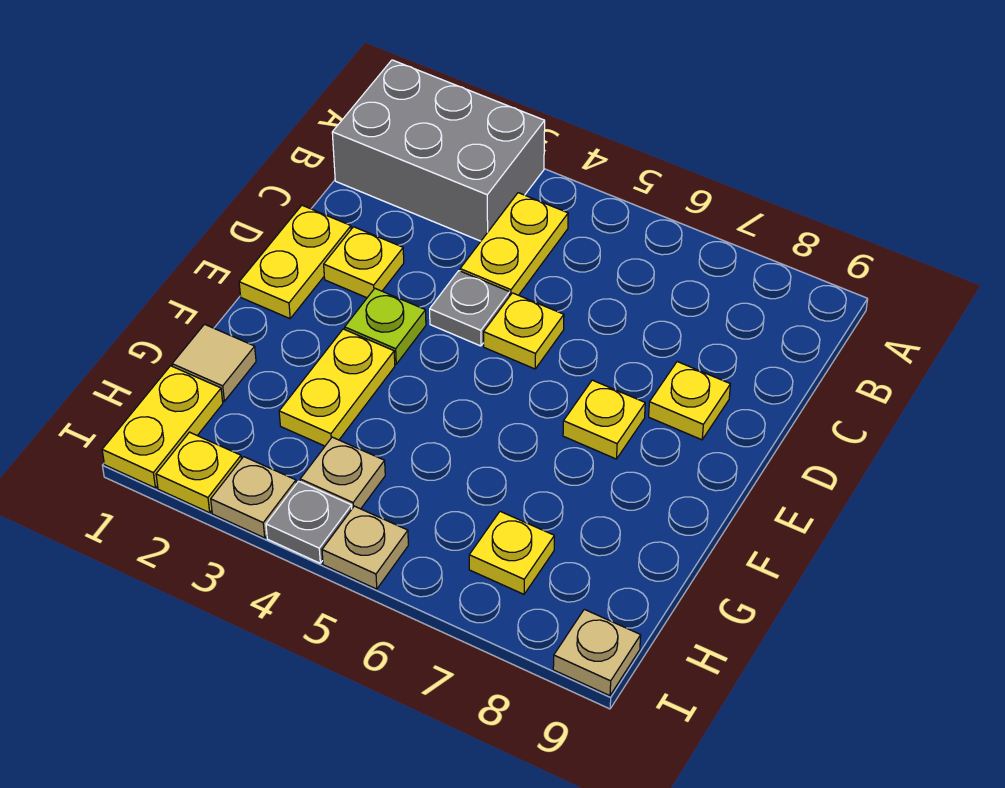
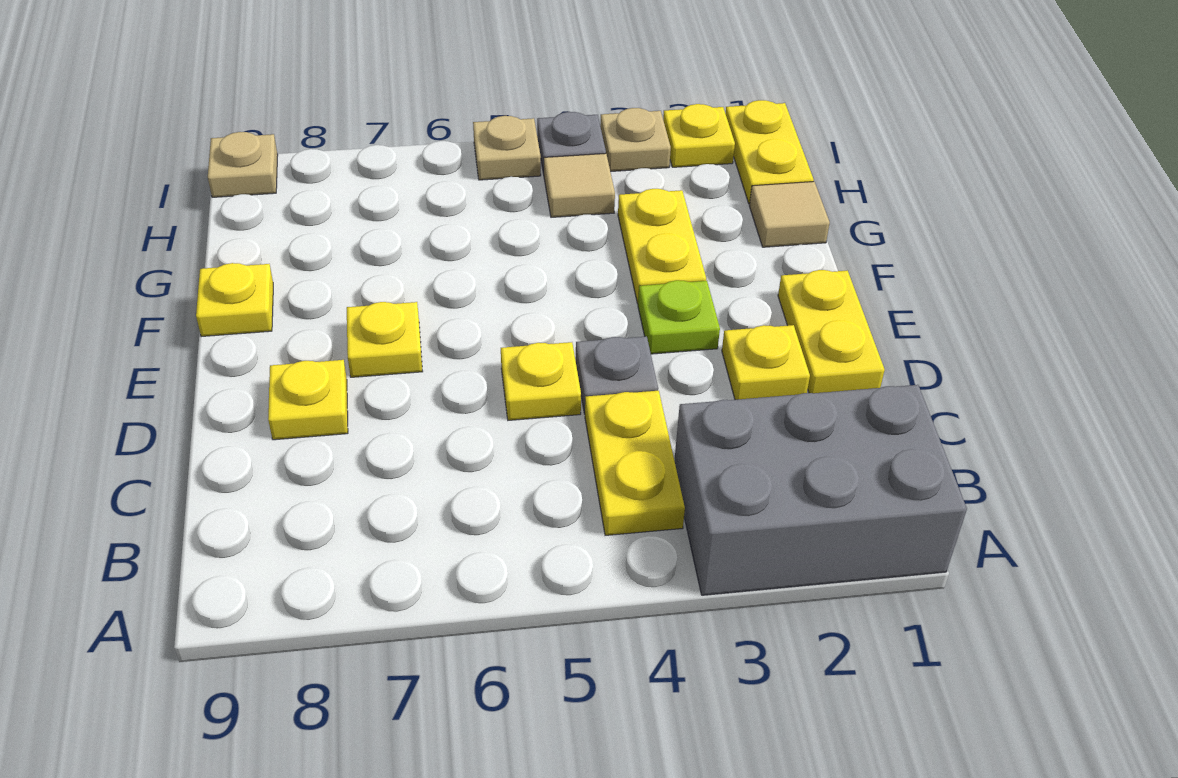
tan 1x1 plate [300,437,385,509] -> tan 1x1 tile [544,153,615,217]
yellow 1x1 plate [469,511,554,594] -> yellow 1x1 plate moved to [196,263,273,337]

